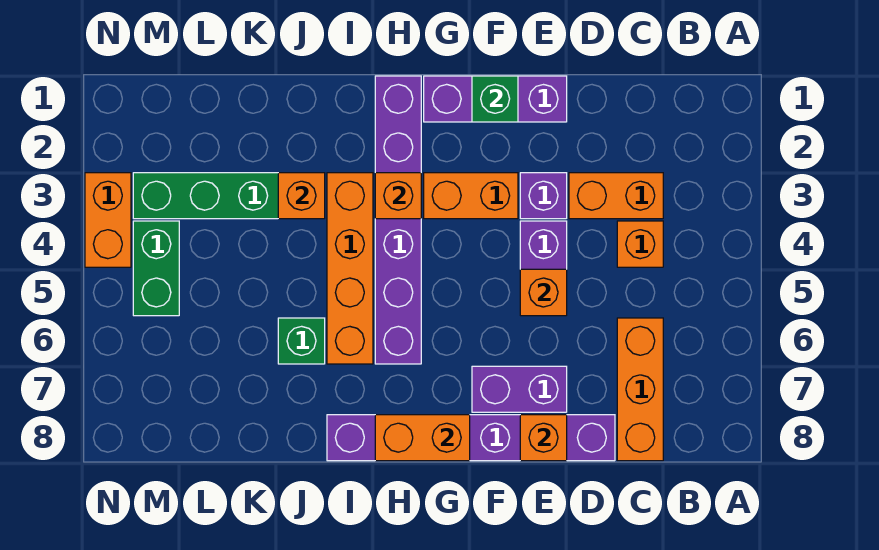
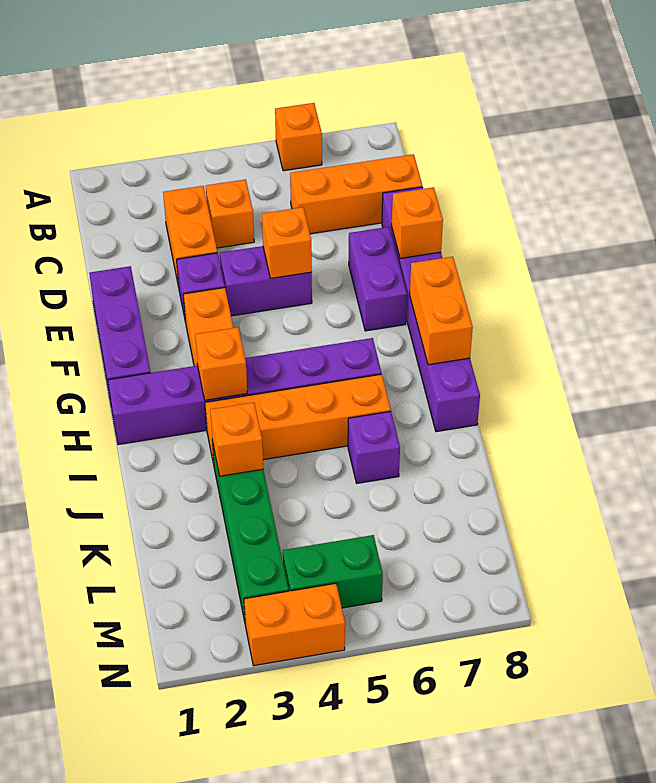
none -> orange 1x1 brick [275,103,322,171]
green 1x1 brick [472,76,518,122] -> none
green 1x1 brick [278,318,325,364] -> purple 1x1 brick [348,411,400,483]

